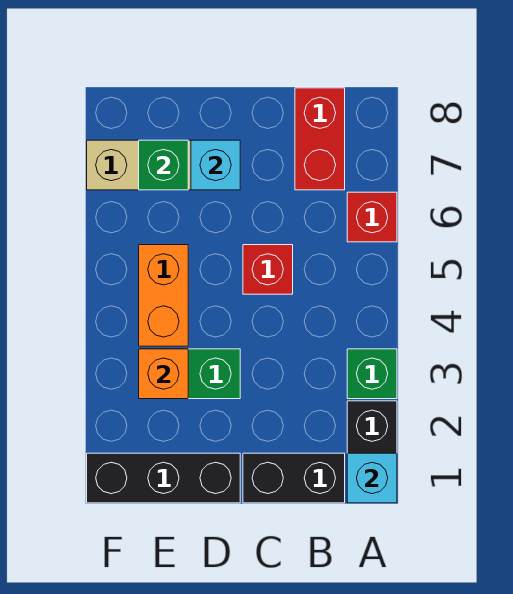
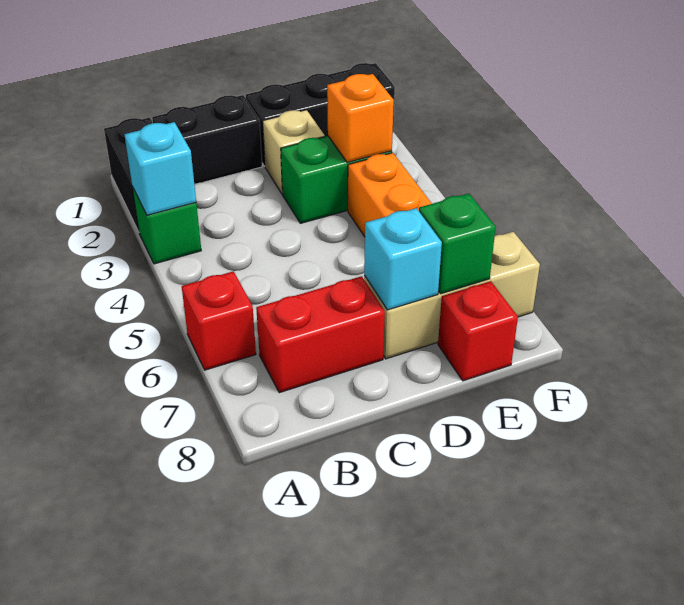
cyan 1x1 brick [347,453,397,503] -> cyan 1x1 brick moved to [124,122,196,215]
red 1x2 brick [295,88,345,190] -> red 1x2 brick turned to [256,276,385,393]
red 1x1 brick [243,245,293,294] -> red 1x1 brick moved to [438,281,518,381]
none -> tan 1x1 brick [263,110,325,194]

